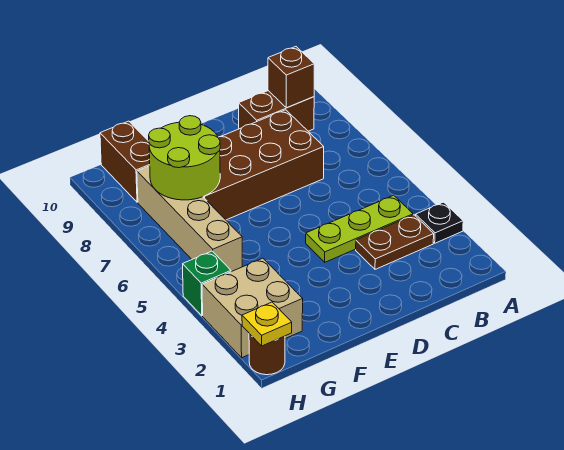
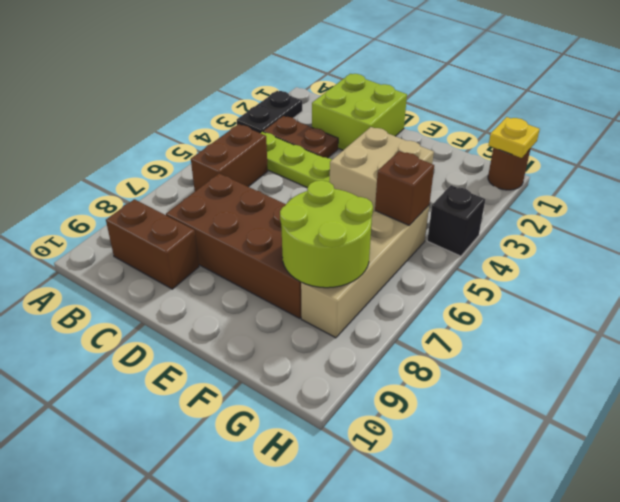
black 1x1 plate [416,202,463,243] -> black 1x2 plate [237,91,302,133]
brown 1x1 brick [268,47,314,108] -> brown 1x1 brick moved to [375,151,434,225]
none -> lime 2x2 brick [312,74,407,150]
tan 2x2 brick [202,258,303,358] -> tan 2x2 brick moved to [330,127,434,212]
brown 1x2 brick [100,121,150,202] -> brown 1x2 brick moved to [191,124,268,191]
green 1x1 brick [183,251,231,316] -> black 1x1 brick [427,185,485,256]

